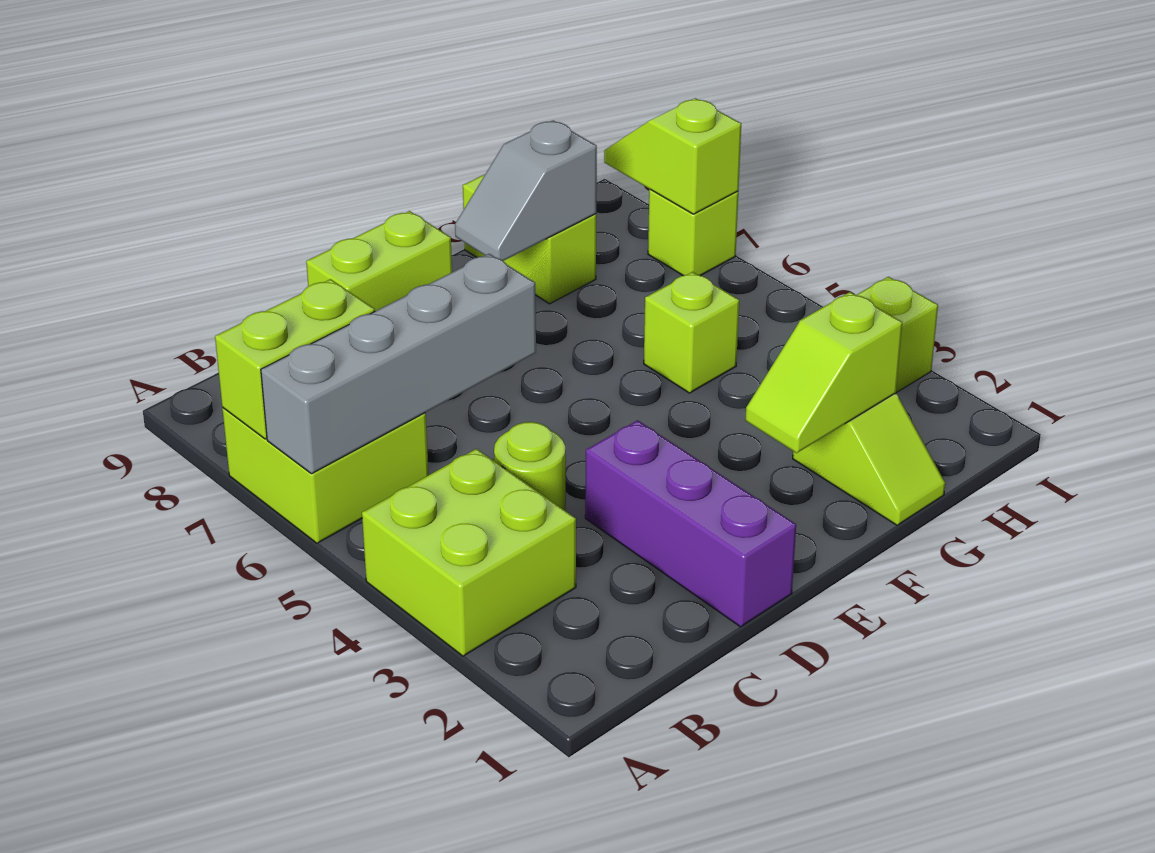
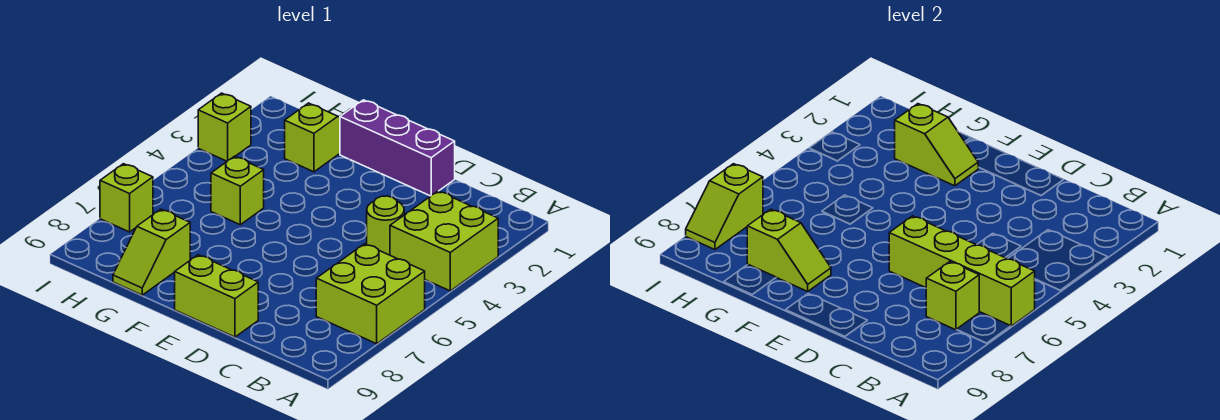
grey 1x4 brick [261,254,536,474] -> lime 1x4 brick [889,216,1035,326]
lime 1x2 brick [215,279,375,439] -> lime 1x1 brick [926,262,979,330]
purple 1x3 brick [585,420,796,627] -> purple 1x3 brick turned to [340,100,455,196]
grey 1x2 slope [455,121,597,261] -> lime 1x2 slope [747,209,831,291]
lime 1x2 brick [463,175,596,304] -> lime 1x2 slope [113,209,190,295]

